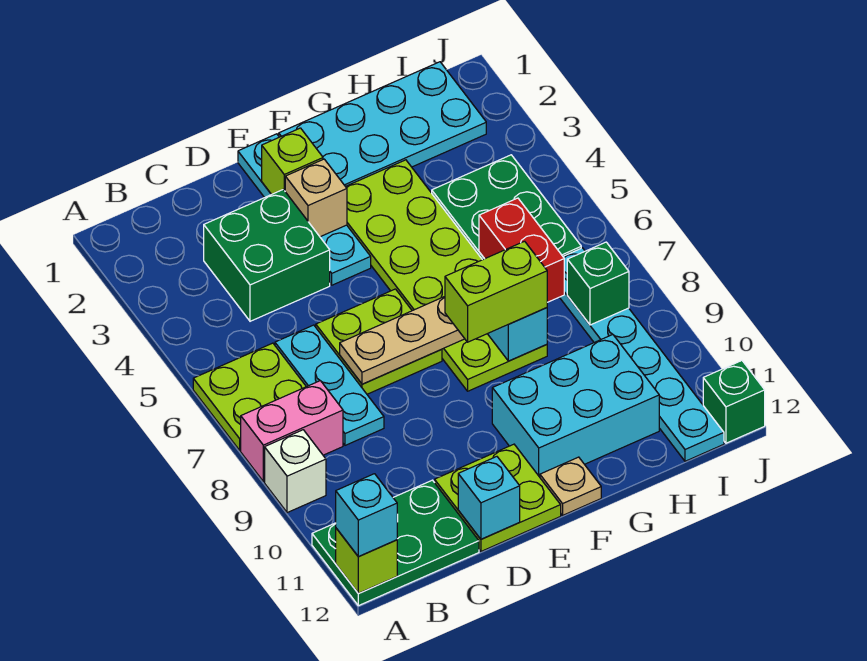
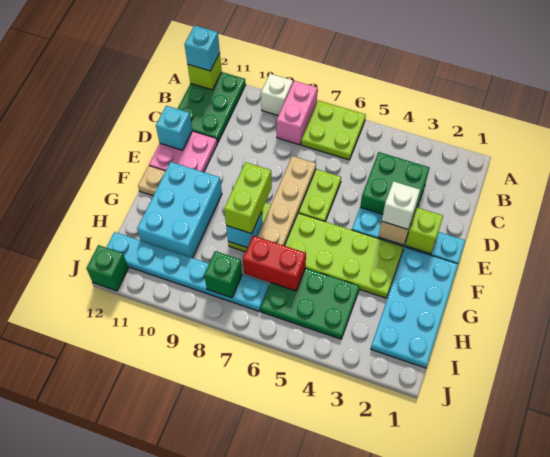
cyan 1x3 plate [275,325,384,445] -> none
lime 2x2 plate [435,444,561,551] -> pink 2x2 plate [149,131,217,172]
none -> white 1x1 brick [382,181,420,229]

